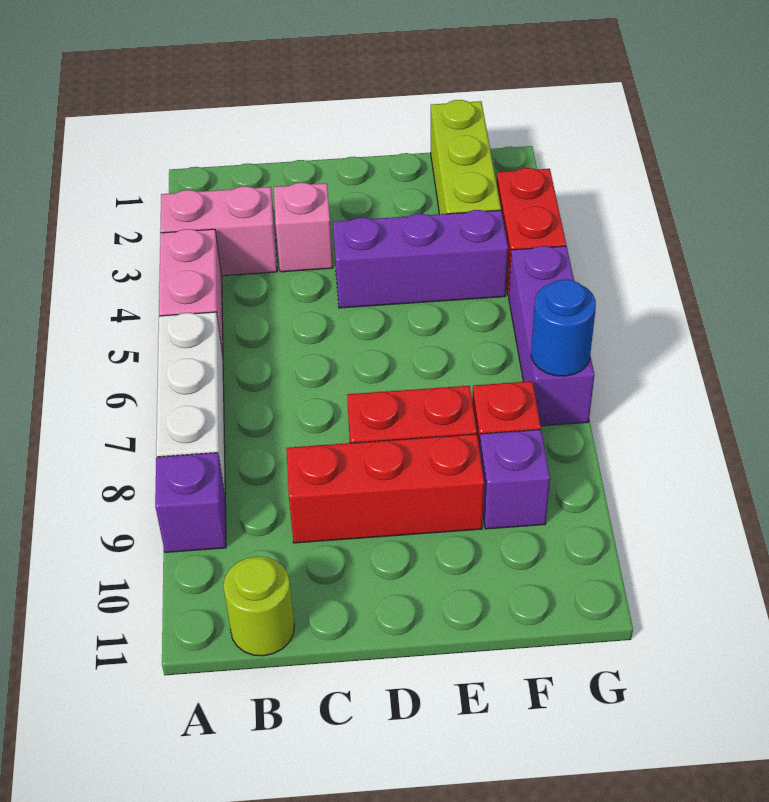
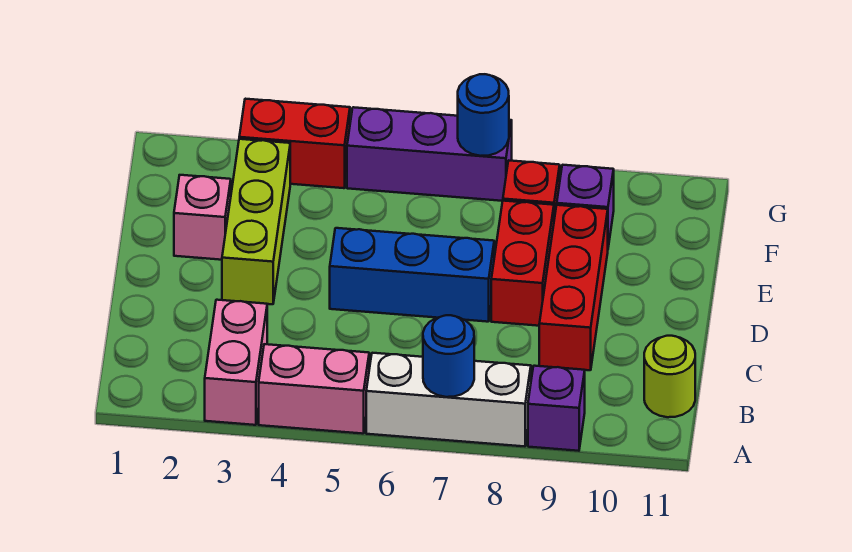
none -> blue 1x1 round brick [423,315,474,397]
pink 1x1 brick [274,183,333,272] -> pink 1x1 brick moved to [174,175,231,260]
purple 1x3 brick [333,210,508,308] -> none
none -> blue 1x3 brick [330,228,494,322]
lime 1x3 brick [431,100,501,214] -> lime 1x3 brick turned to [222,139,290,304]

